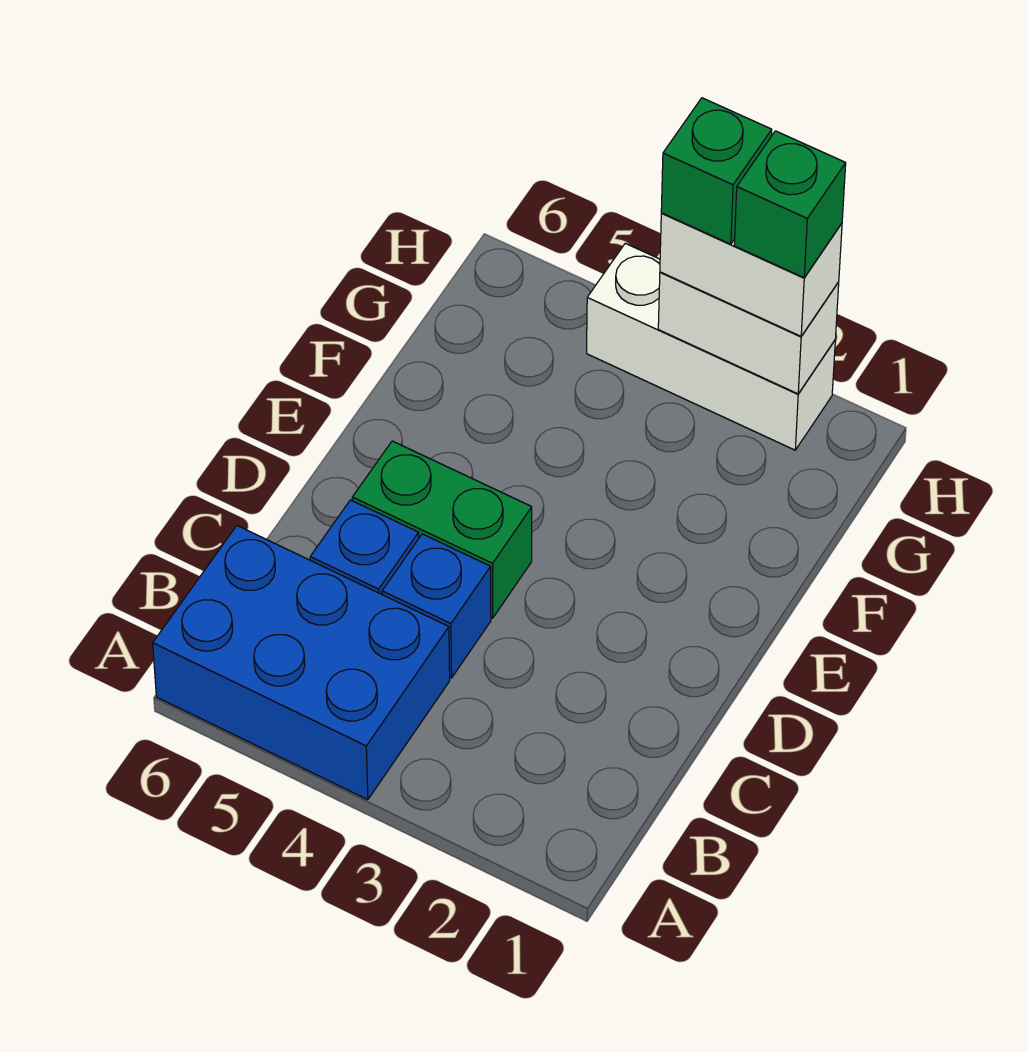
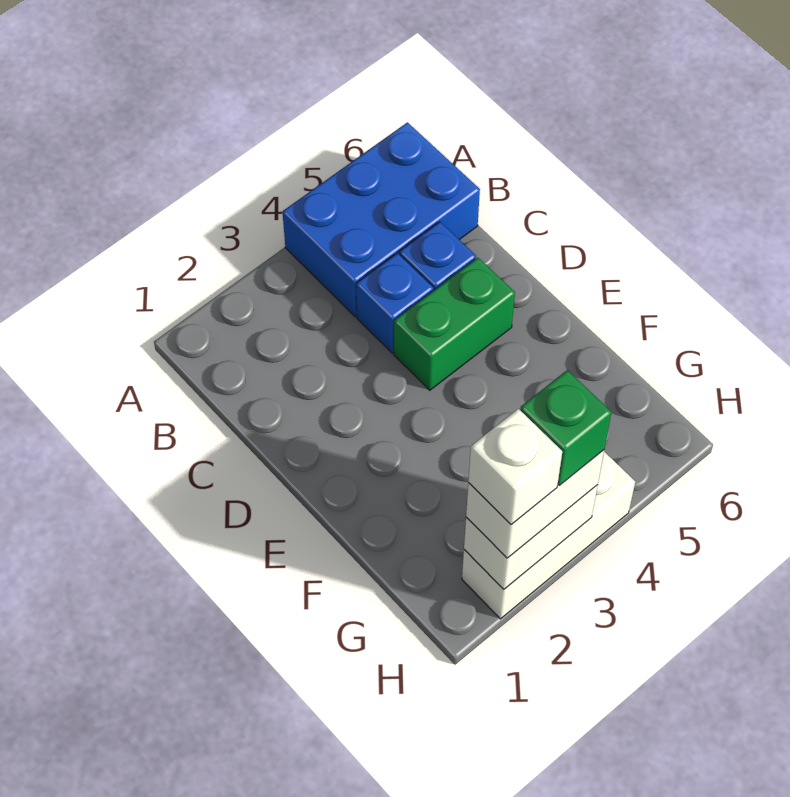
green 1x1 brick [734,131,846,278] -> white 1x1 brick [468,409,562,525]

